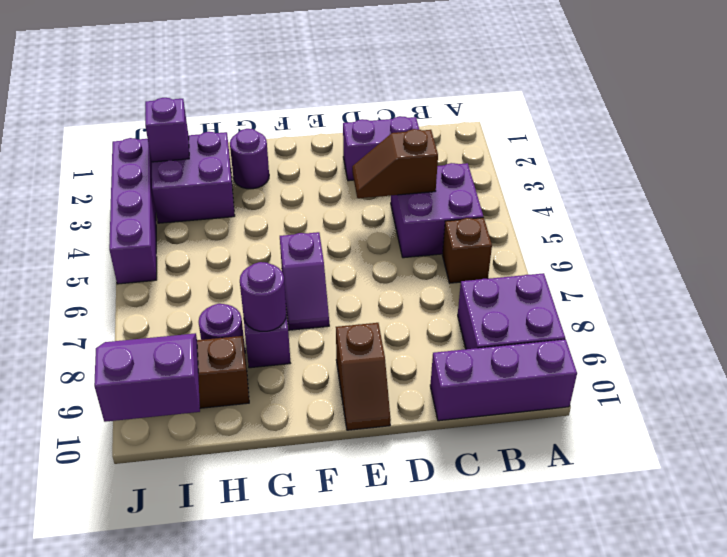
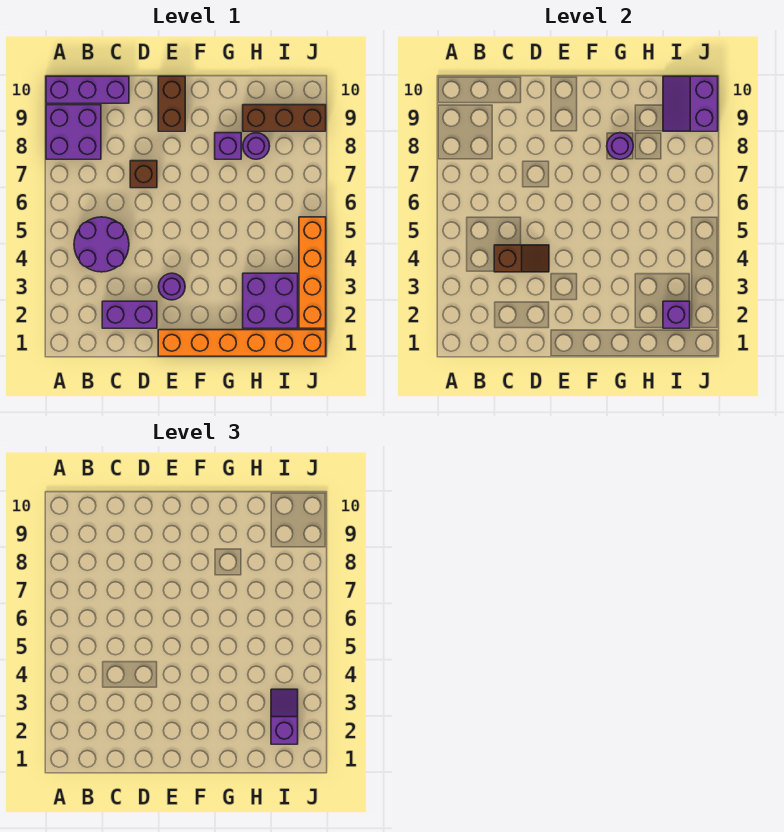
purple 2x2 brick [391,163,483,258] -> purple 2x2 round brick [74,217,129,272]
brown 1x1 brick [442,218,492,283] -> brown 1x1 brick moved to [130,161,157,188]
none -> orange 1x6 brick [158,330,326,356]
brown 1x2 slope [336,323,391,430] -> brown 1x2 brick [158,76,185,131]
purple 1x2 slope [280,232,329,330] -> purple 1x2 slope moved to [271,689,298,744]
purple 1x1 round brick [230,129,269,189] -> purple 1x1 round brick moved to [158,273,185,300]
purple 2x2 slope [94,333,200,422] -> purple 2x2 slope turned to [663,76,718,131]
purple 1x4 brick [109,138,157,284] -> orange 1x4 brick [299,217,326,328]

